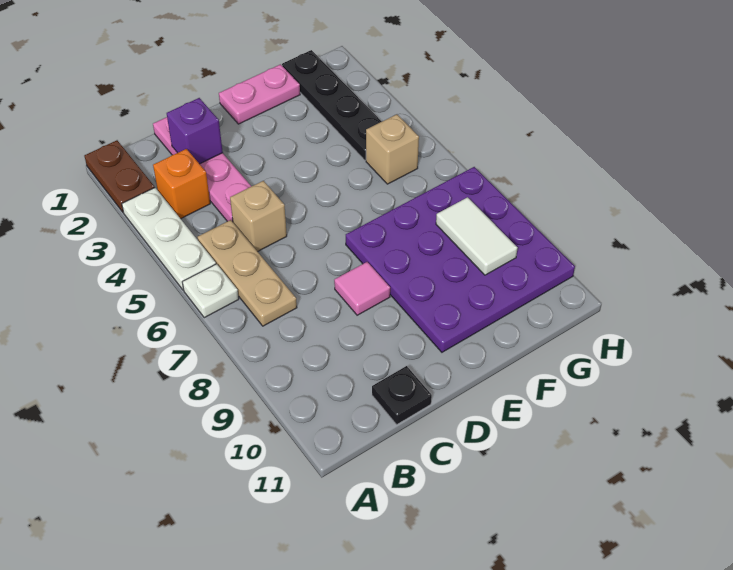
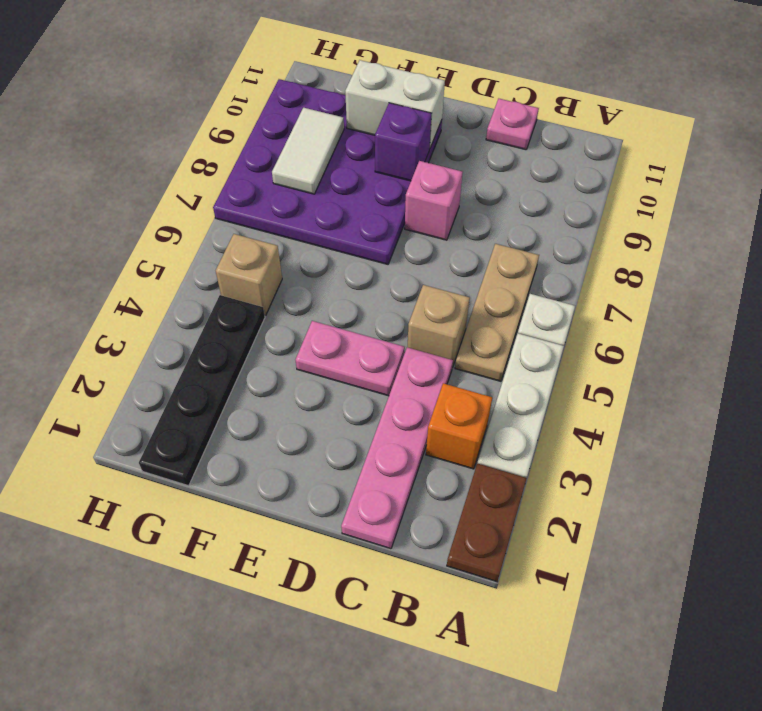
purple 1x1 brick [167,98,223,164] -> purple 1x1 brick moved to [375,103,431,181]
black 1x1 plate [372,366,432,424] -> pink 1x1 plate [486,99,539,150]
pink 1x1 tile [334,262,390,315] -> pink 1x1 brick [405,161,463,240]
pink 1x2 plate [219,64,300,124] -> pink 1x2 plate moved to [296,321,405,396]
none -> white 1x2 brick [345,60,445,149]

